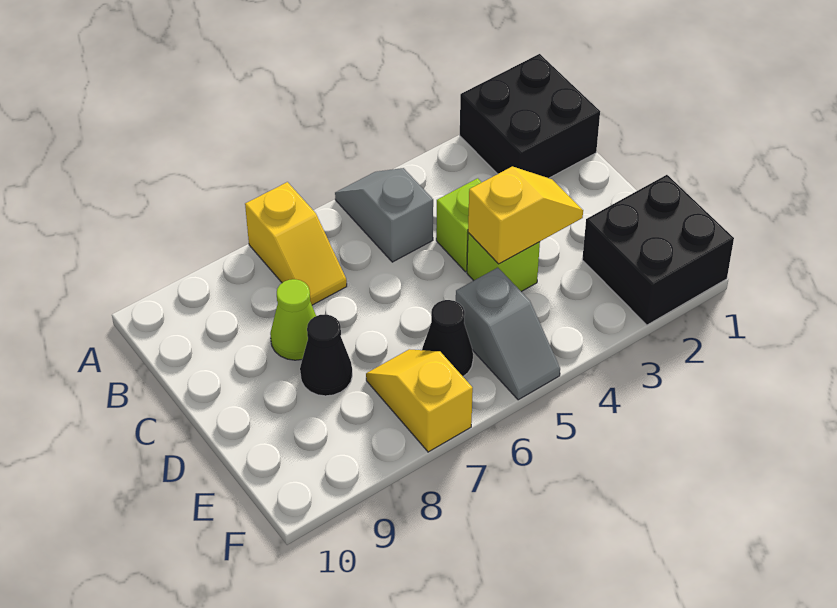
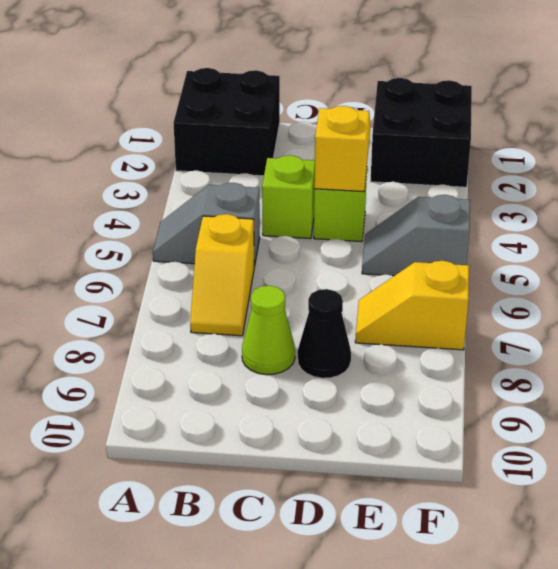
yellow 1x2 slope [245,182,347,305] -> yellow 1x2 slope turned to [190,214,254,336]
grey 1x2 slope [456,268,560,400] -> grey 1x2 slope turned to [362,195,470,276]
black 1x1 cone [422,300,473,376] -> none

